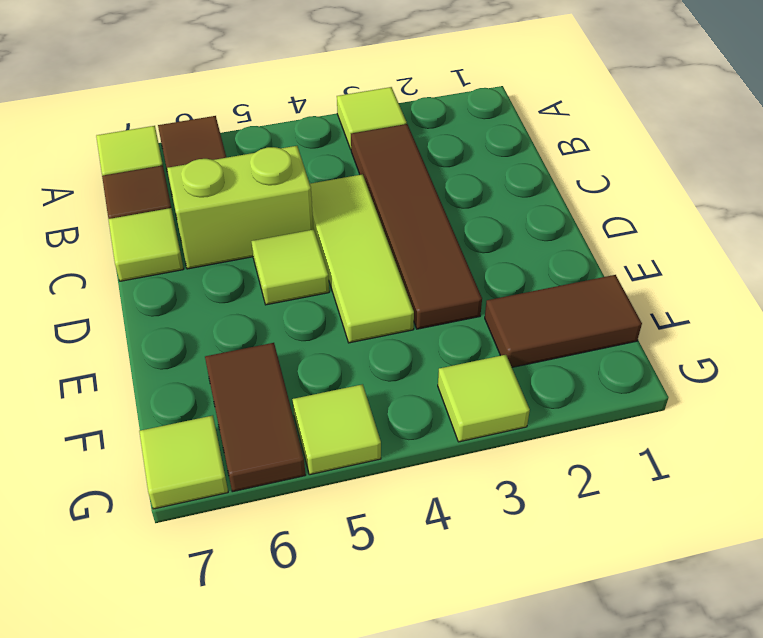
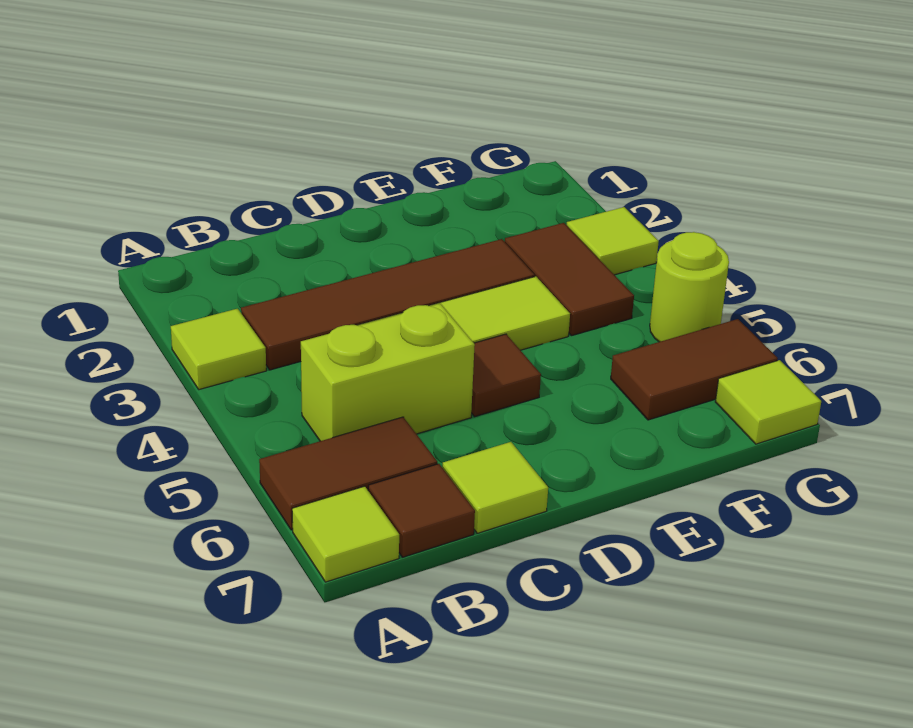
lime 1x2 brick [167,146,314,269] -> lime 1x2 brick turned to [301,303,475,441]
lime 1x1 tile [251,230,329,305] -> brown 1x1 tile [471,334,541,416]
brown 1x2 tile [485,275,642,367] -> brown 1x2 tile moved to [505,223,634,335]
lime 1x1 tile [292,384,381,475] -> lime 1x1 round brick [650,232,729,342]

